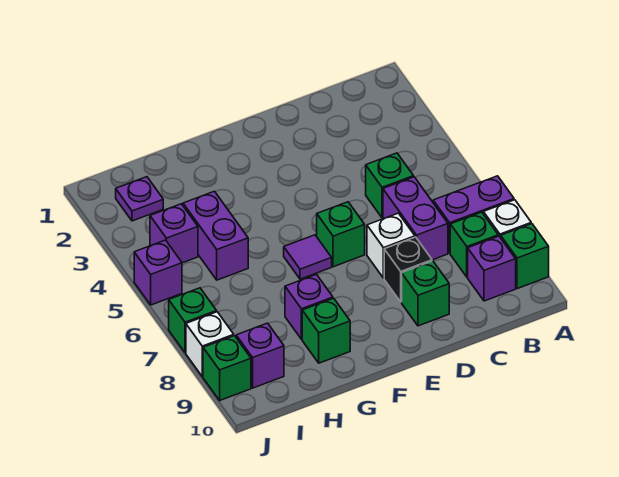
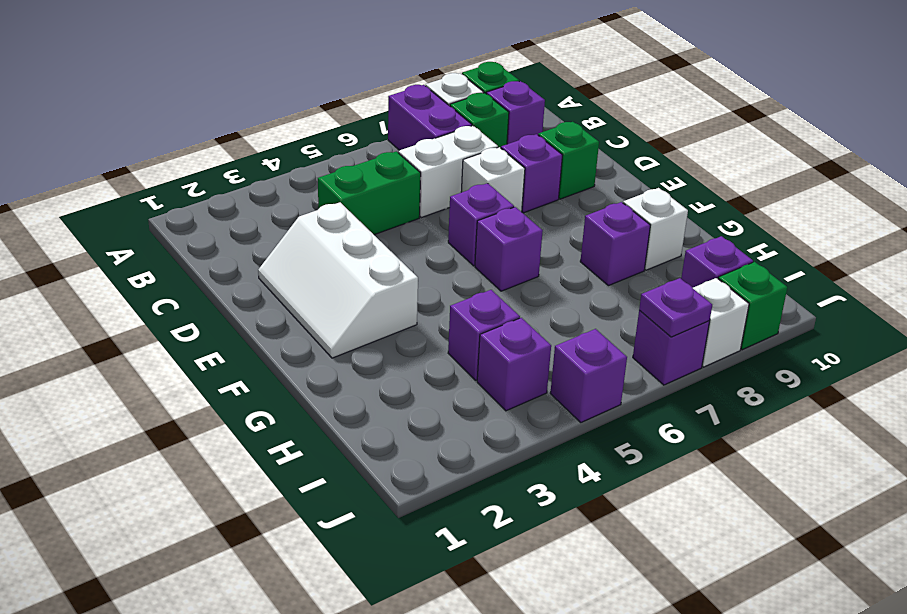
green 1x1 brick [366,153,414,218] -> green 1x2 brick [318,151,421,235]
purple 1x2 brick [383,177,448,260] -> white 1x2 brick [398,126,498,218]
none -> white 2x3 slope [258,202,418,358]
black 1x1 brick [384,237,432,302] -> purple 1x1 brick [501,134,562,213]
green 1x1 brick [317,202,365,267] -> purple 1x1 brick [448,183,514,266]
purple 1x1 tile [284,235,332,279] -> purple 1x1 brick [475,207,543,291]
green 1x1 brick [302,298,350,363] -> white 1x1 brick [623,188,688,270]
purple 1x2 brick [183,191,248,280] -> purple 1x1 brick [448,290,520,380]
purple 1x1 plate [116,177,163,221] -> purple 1x1 plate moved to [639,278,712,337]
green 1x1 brick [169,288,217,353] -> purple 1x1 brick [633,310,710,385]

